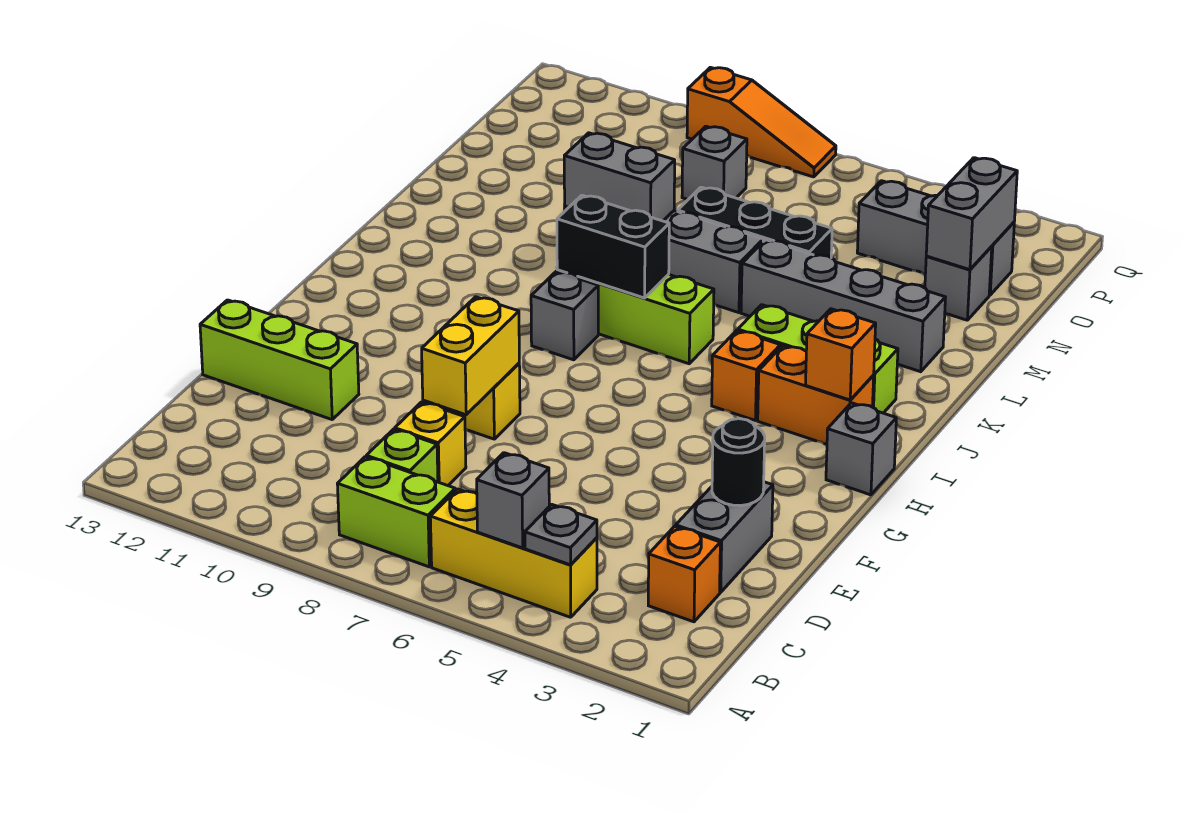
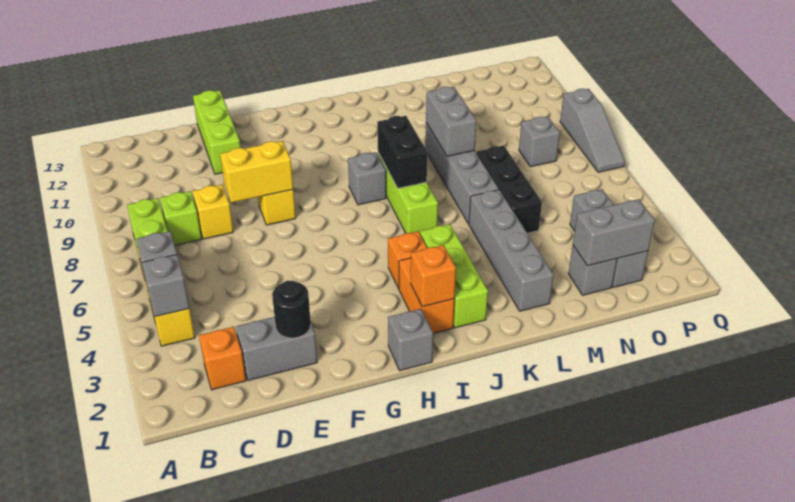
grey 1x1 plate [525,504,597,565] -> grey 1x1 brick [142,254,189,317]
orange 1x3 slope [687,67,836,177] -> grey 1x3 slope [560,89,625,172]

